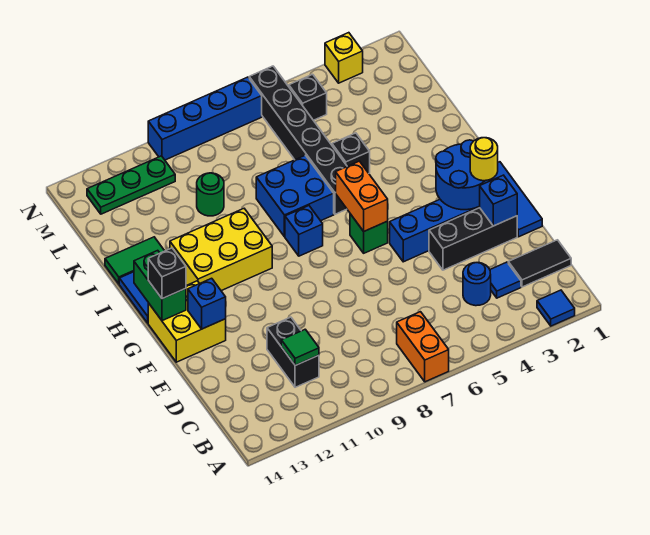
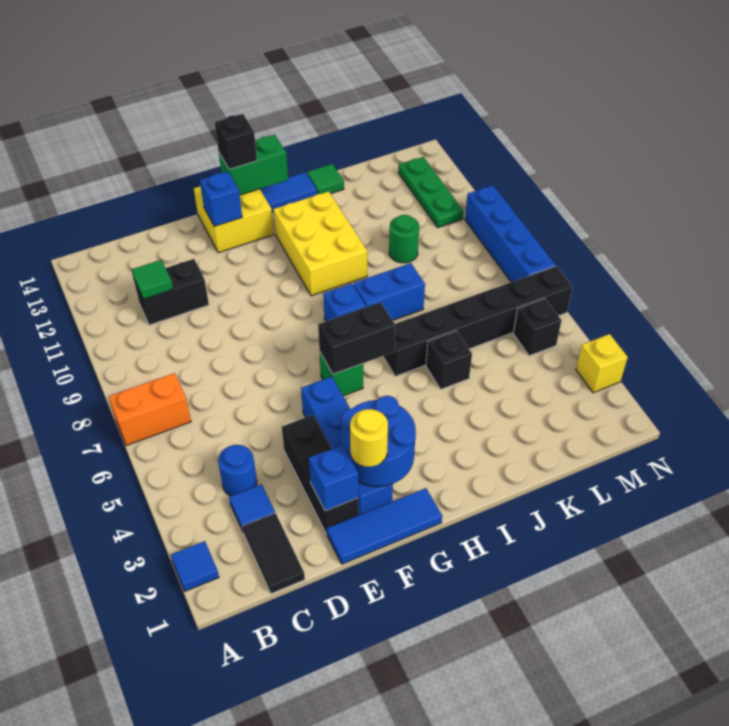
orange 1x2 brick [336,161,388,231] -> black 1x2 brick [318,302,396,374]
blue 2x2 brick [256,155,334,237] -> blue 1x2 brick [354,263,425,320]
green 1x2 tile [105,237,164,284] -> green 1x1 tile [307,164,344,194]

